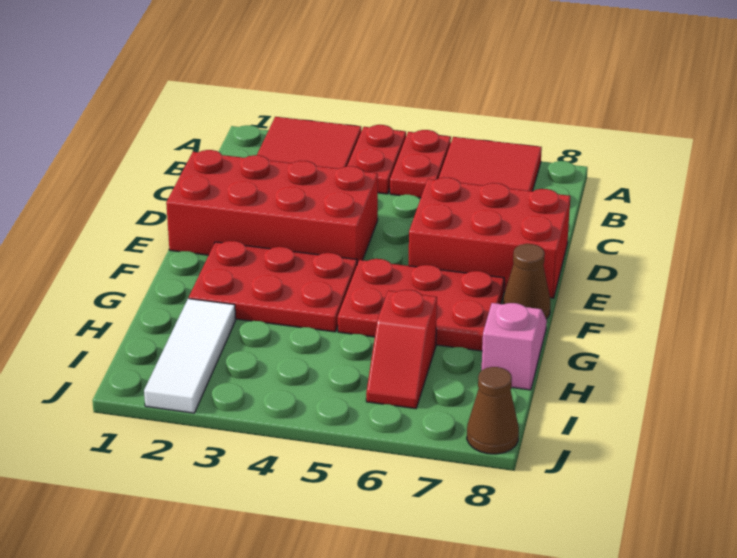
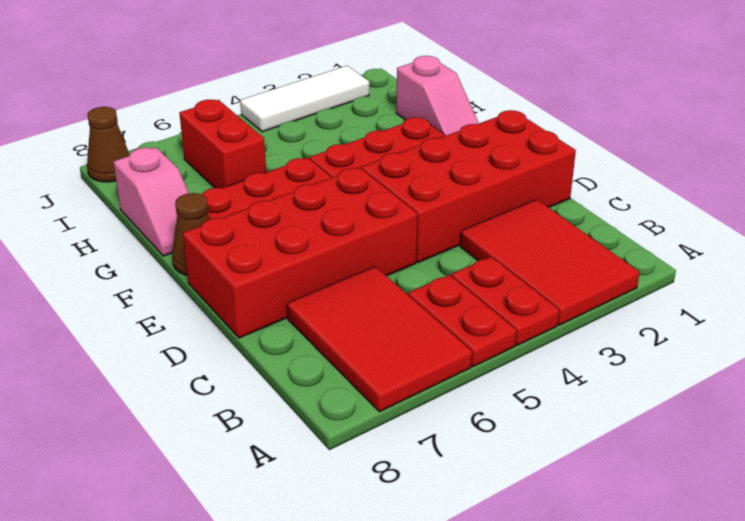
red 2x3 brick [409,178,570,298] -> red 2x4 brick [183,168,417,338]
none -> pink 1x2 slope [396,56,479,136]
white 1x3 tile [144,299,236,413] -> white 1x3 tile turned to [240,66,369,132]
red 1x2 slope [366,290,437,409] -> red 1x2 brick [179,100,266,188]

